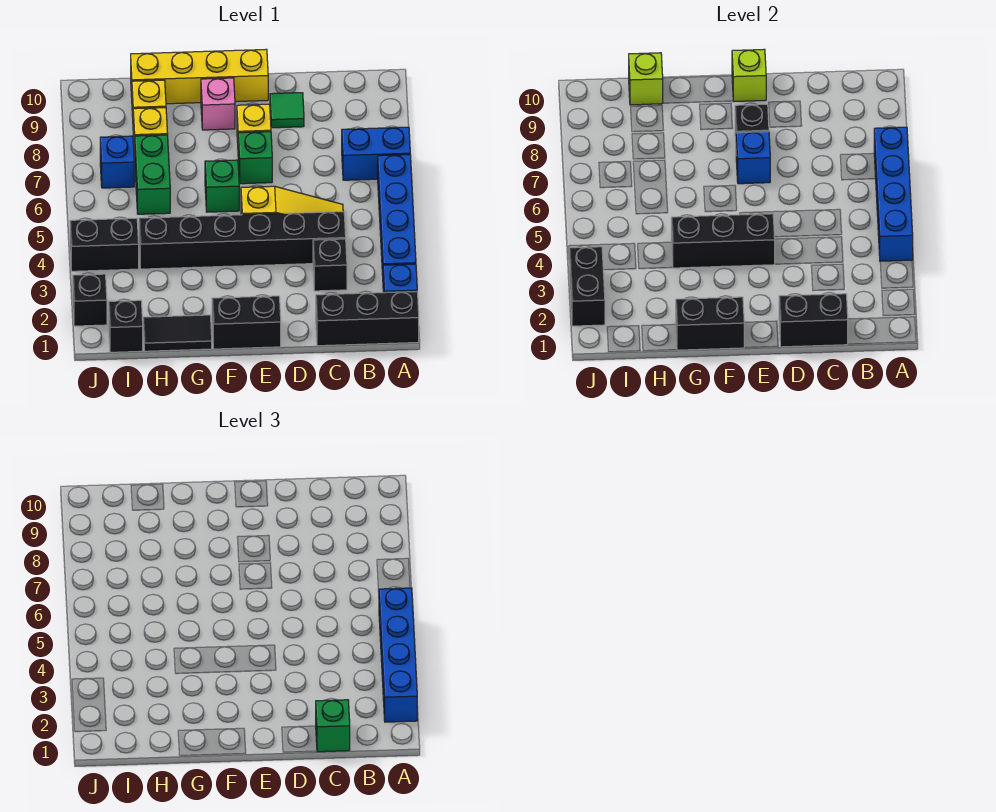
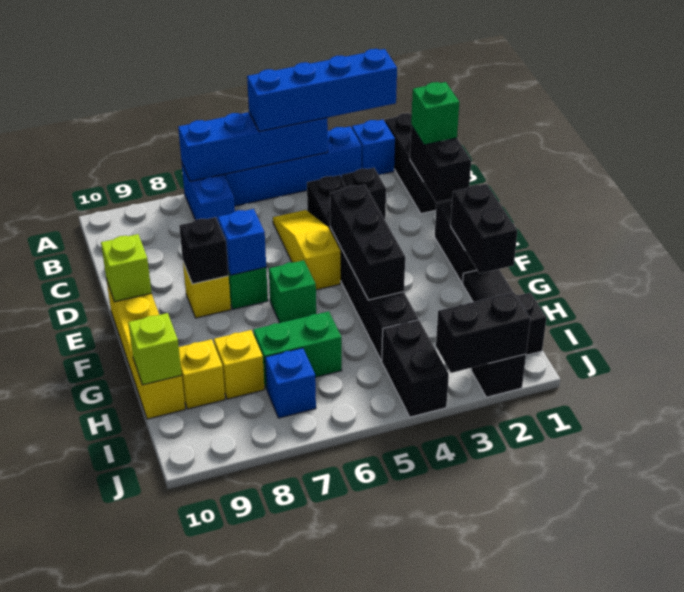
green 1x1 tile [270,93,304,128] -> none
pink 1x1 brick [201,78,235,130] -> none

